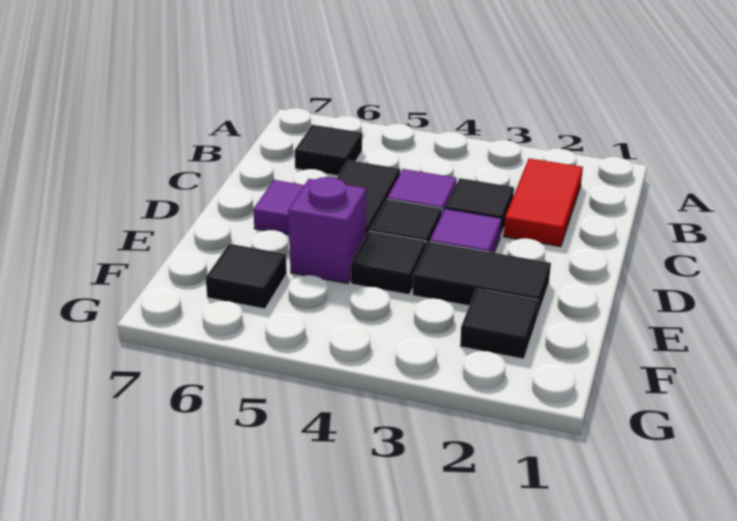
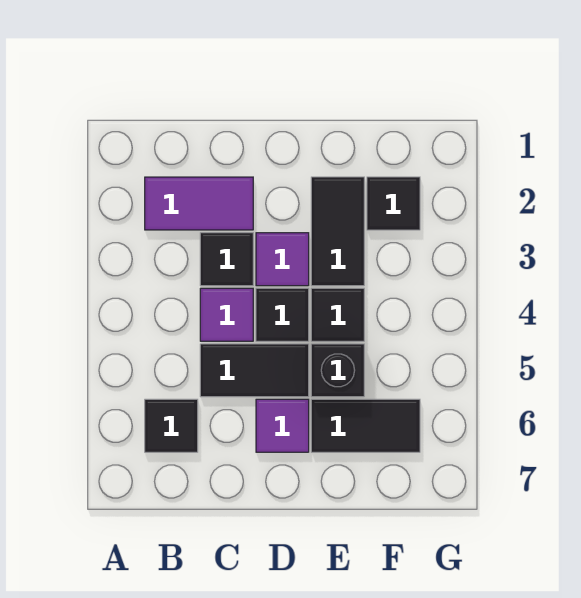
red 1x2 tile [504,159,583,247] -> purple 1x2 tile [145,177,253,230]
purple 1x1 brick [288,177,366,283] -> black 1x1 brick [311,344,364,397]
black 1x1 tile [206,244,287,309] -> black 1x2 tile [311,399,420,452]

